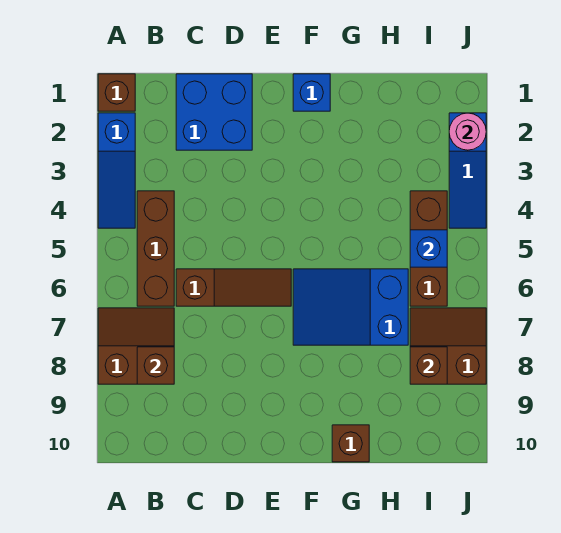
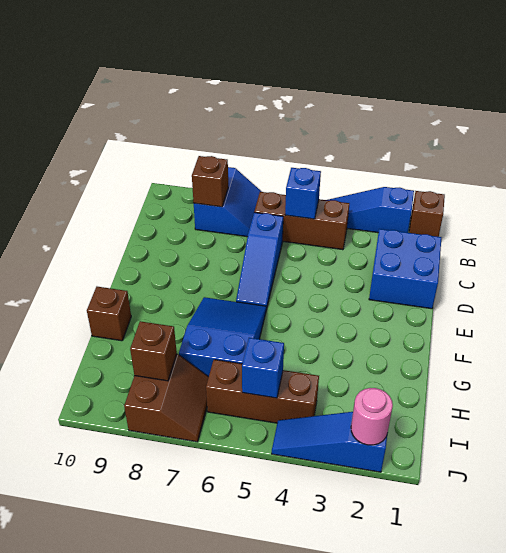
brown 2x2 slope [98,308,174,384] -> blue 2x2 slope [194,167,262,237]
brown 1x3 slope [176,269,291,306] -> blue 1x3 slope [236,212,283,309]
blue 1x1 brick [293,74,330,111] -> blue 1x1 brick moved to [285,168,321,219]

